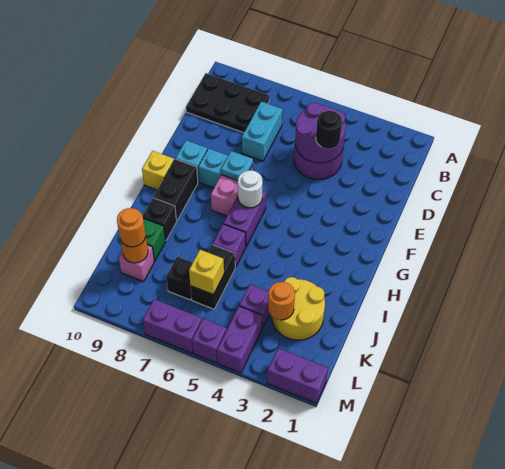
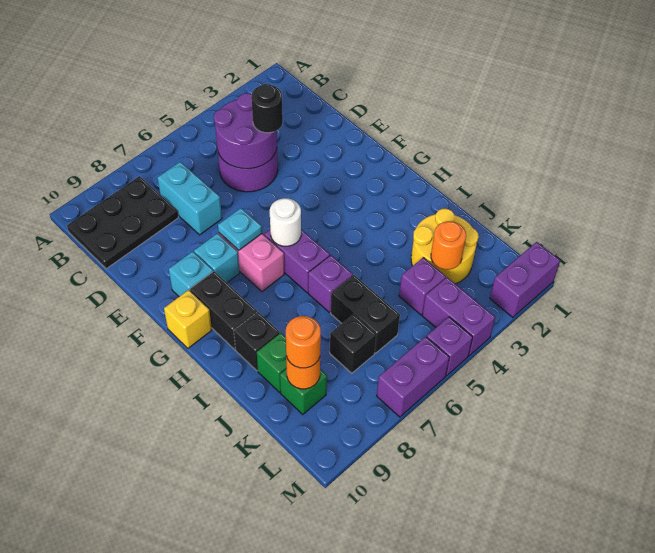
yellow 1x1 brick [189,250,224,295] -> none
pink 1x1 brick [119,245,154,282] -> green 1x1 brick [280,369,327,414]

